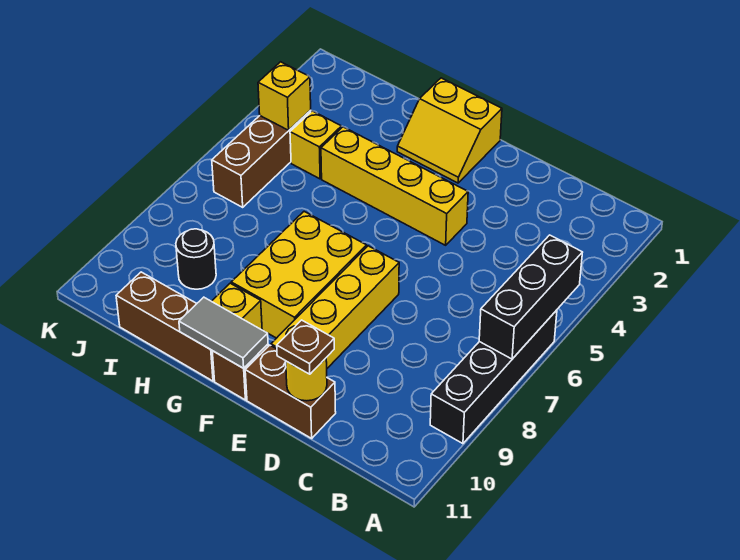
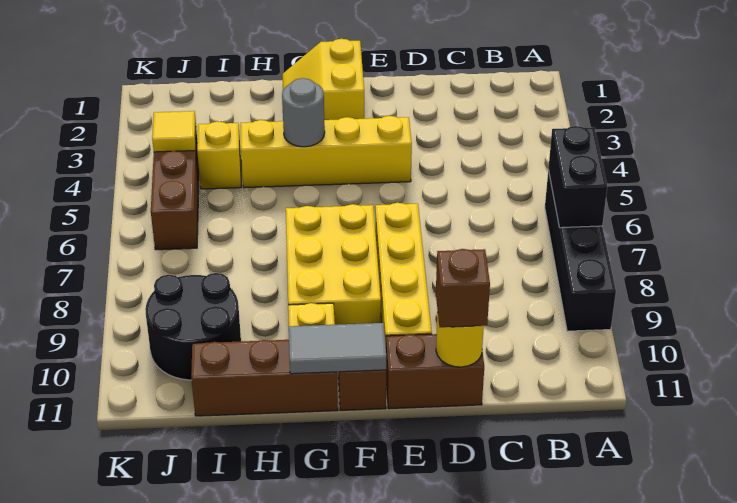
black 1x3 brick [479,235,583,359] -> black 1x2 brick [548,126,607,228]
brown 1x1 plate [277,320,334,374] -> brown 1x1 brick [436,249,490,327]
yellow 2x2 slope [397,78,502,183] -> yellow 2x2 slope turned to [283,39,364,120]
none -> grey 1x1 round brick [282,78,325,147]
black 1x1 round brick [176,229,216,289] -> black 2x2 round brick [145,273,241,380]
yellow 1x1 brick [258,62,311,130] -> yellow 1x1 tile [152,111,196,152]

